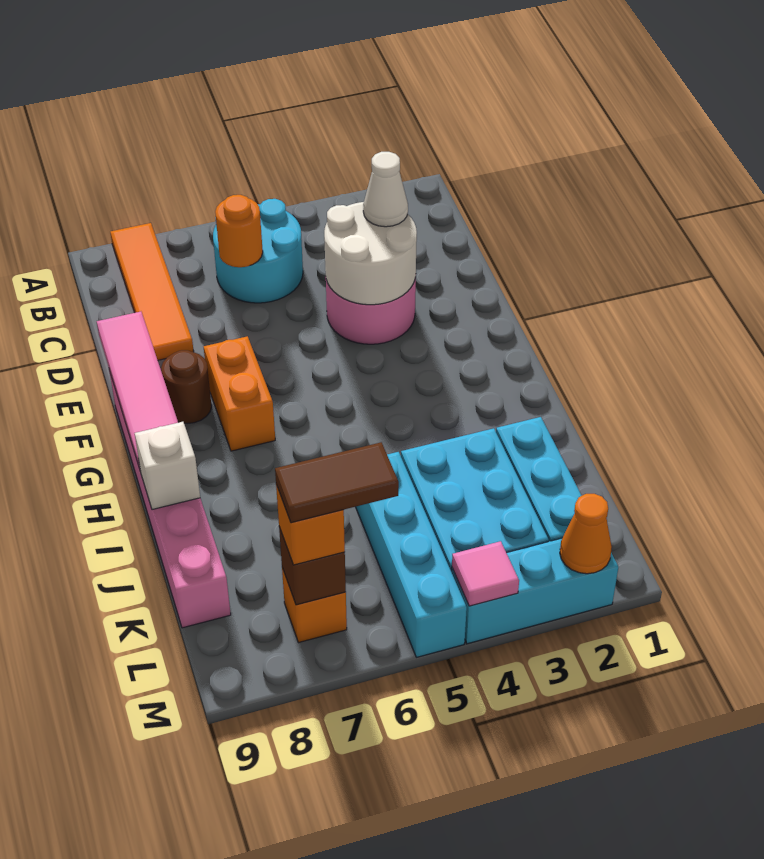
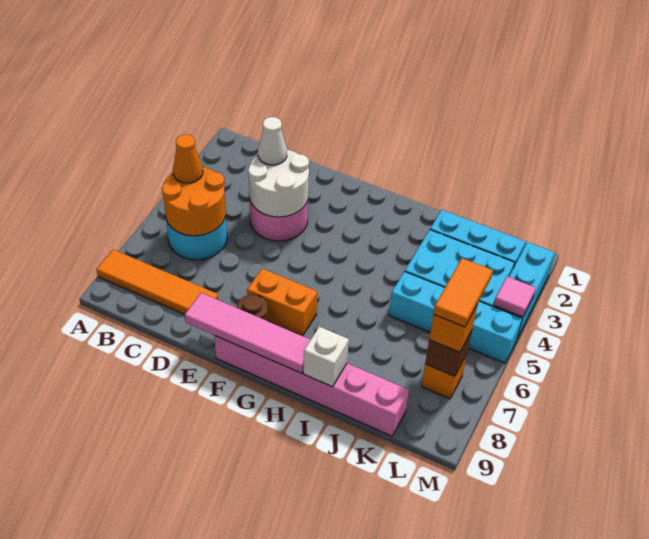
orange 1x1 round brick [215,195,263,267] -> orange 2x2 round brick [162,167,226,236]
brown 1x2 tile [275,442,399,523] -> orange 1x2 tile [434,258,493,327]
orange 1x1 cone [560,494,612,574] -> orange 1x1 cone moved to [173,134,203,183]

